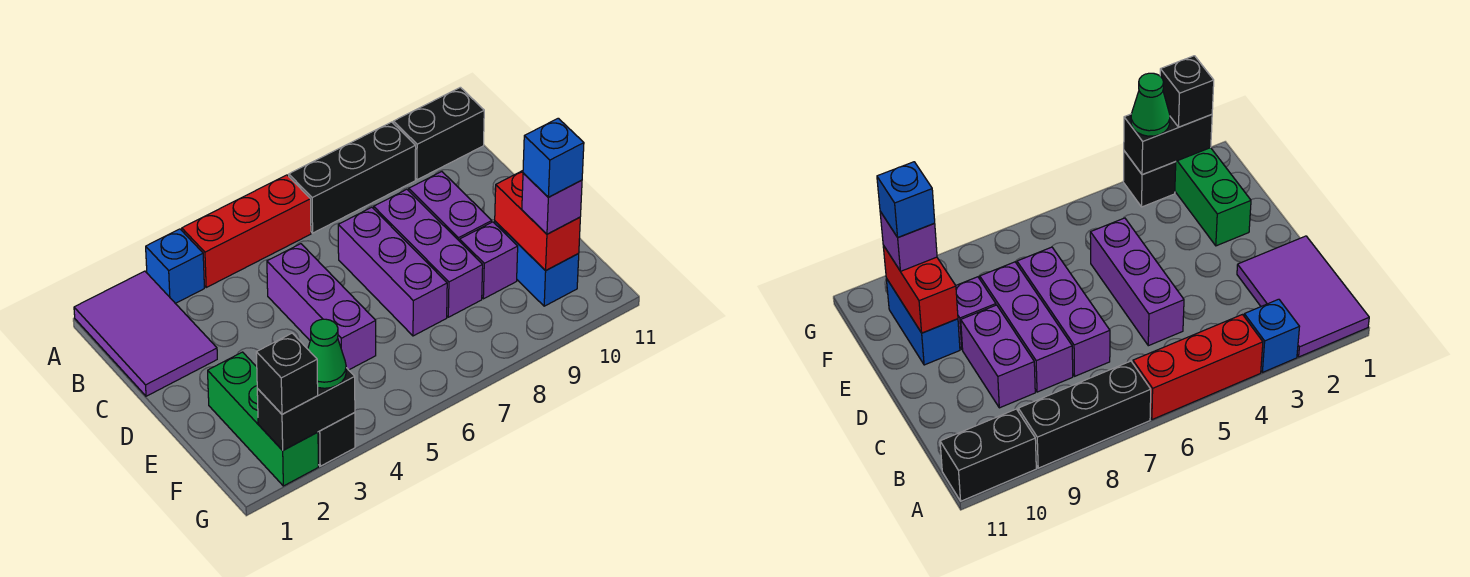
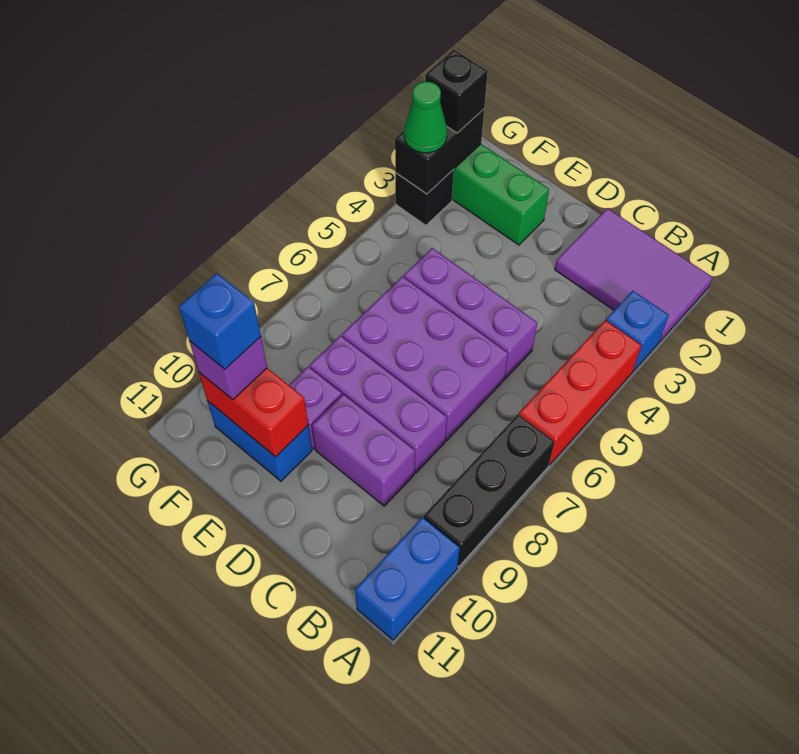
black 1x2 brick [393,87,484,180] -> blue 1x2 brick [355,517,460,640]
purple 1x3 brick [338,207,447,336] -> purple 2x3 brick [342,276,508,441]

